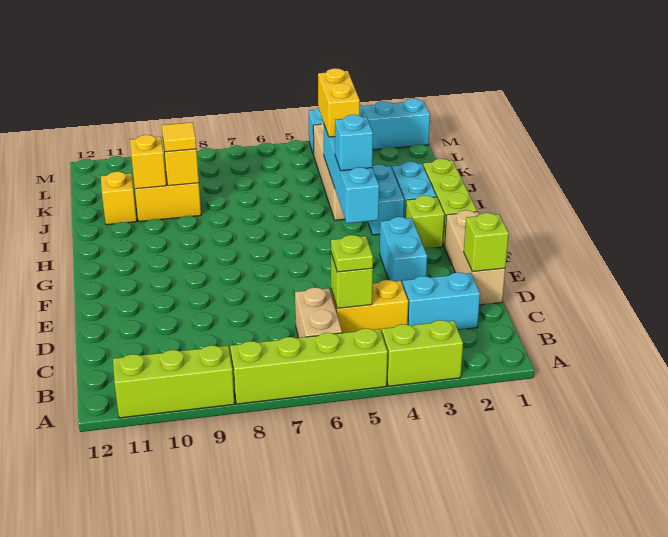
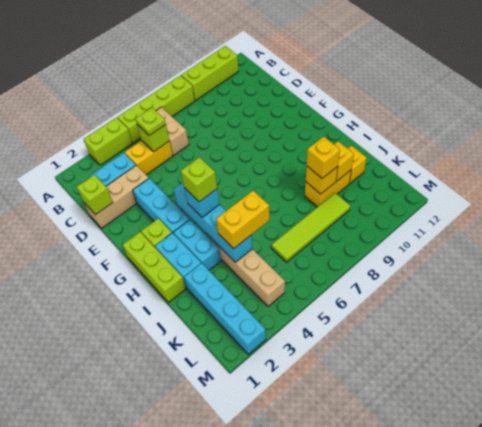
tan 1x3 brick [445,210,505,305] -> tan 1x3 brick turned to [84,165,149,228]
cyan 1x2 brick [380,217,427,282] -> cyan 1x3 brick [133,178,190,234]
none -> lime 1x1 brick [181,157,217,202]
yellow 1x2 brick [318,68,360,137] -> yellow 1x2 brick turned to [216,191,269,249]
yellow 1x1 tile [162,122,197,152] -> yellow 1x1 brick [307,137,340,178]
none -> lime 1x4 tile [272,193,350,262]
cyan 1x4 brick [309,99,430,155] -> cyan 1x4 brick turned to [184,263,266,354]

